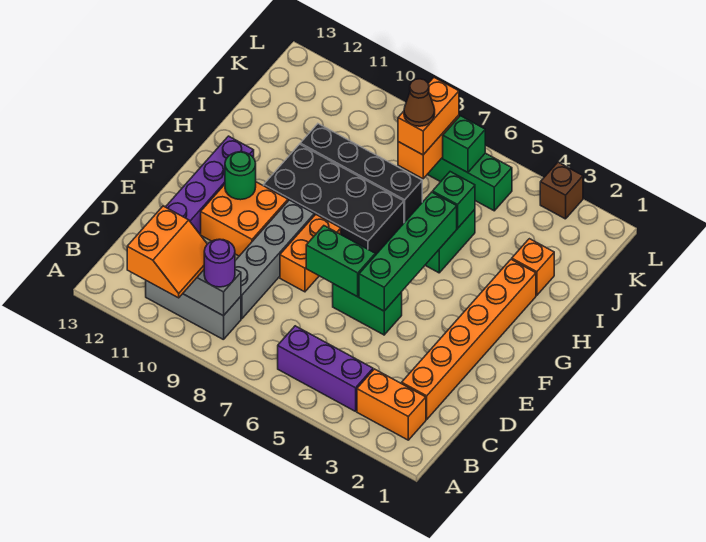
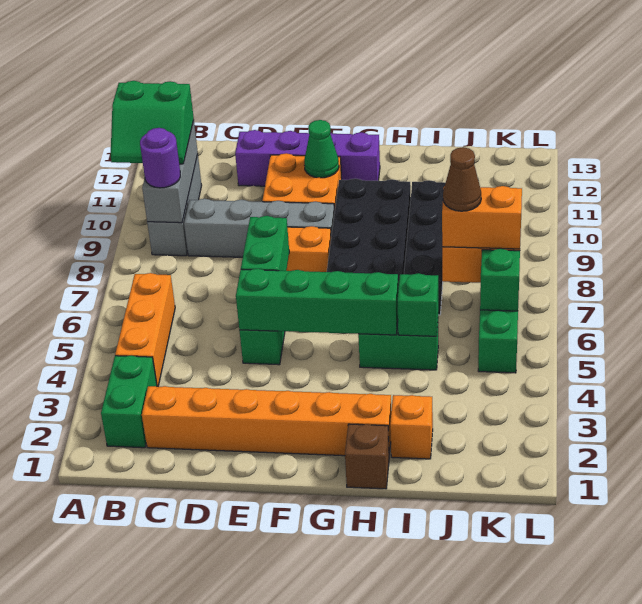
orange 2x2 slope [127,206,207,298] -> green 2x2 slope [111,81,194,164]
orange 1x2 brick [357,369,426,440] -> green 1x2 brick [101,355,157,448]
purple 1x3 brick [278,326,373,411] -> orange 1x3 brick [115,273,175,387]
green 1x1 round brick [225,152,256,200] -> green 1x1 cone [304,120,339,178]
brown 1x1 brick [540,162,583,219] -> brown 1x1 brick moved to [345,424,389,489]

